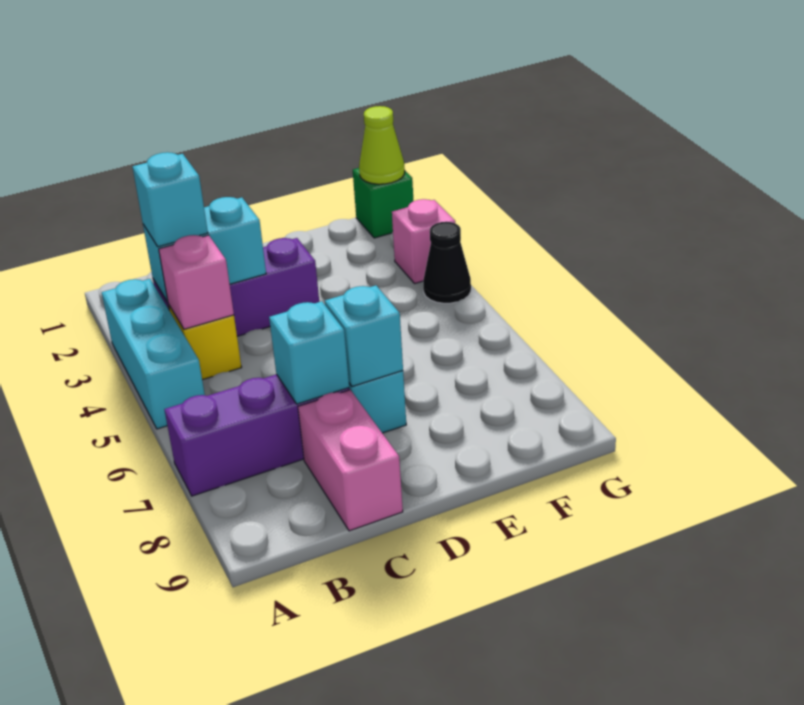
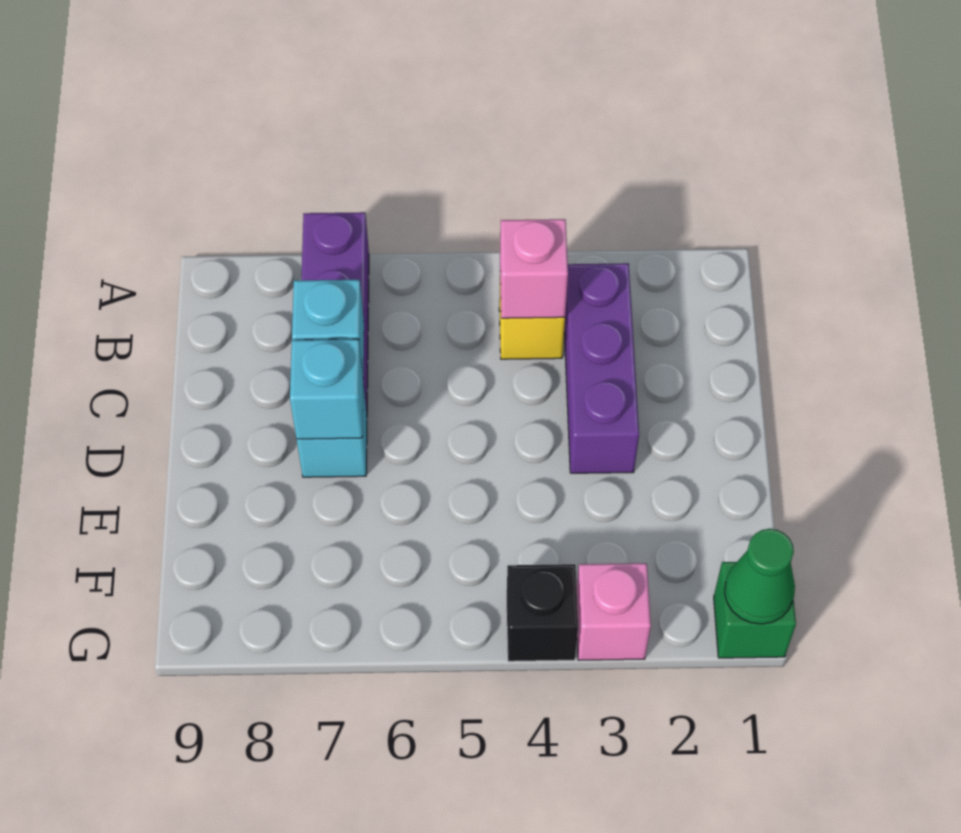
cyan 1x3 brick [102,279,205,429] -> none
cyan 1x2 brick [143,197,266,302] -> none
cyan 1x1 brick [132,152,208,247] -> none
pink 1x2 brick [298,390,403,531] -> none
lime 1x1 cone [359,106,405,184] -> green 1x1 cone [725,529,795,624]
black 1x1 cone [423,222,471,303] -> black 1x1 brick [507,564,578,661]

